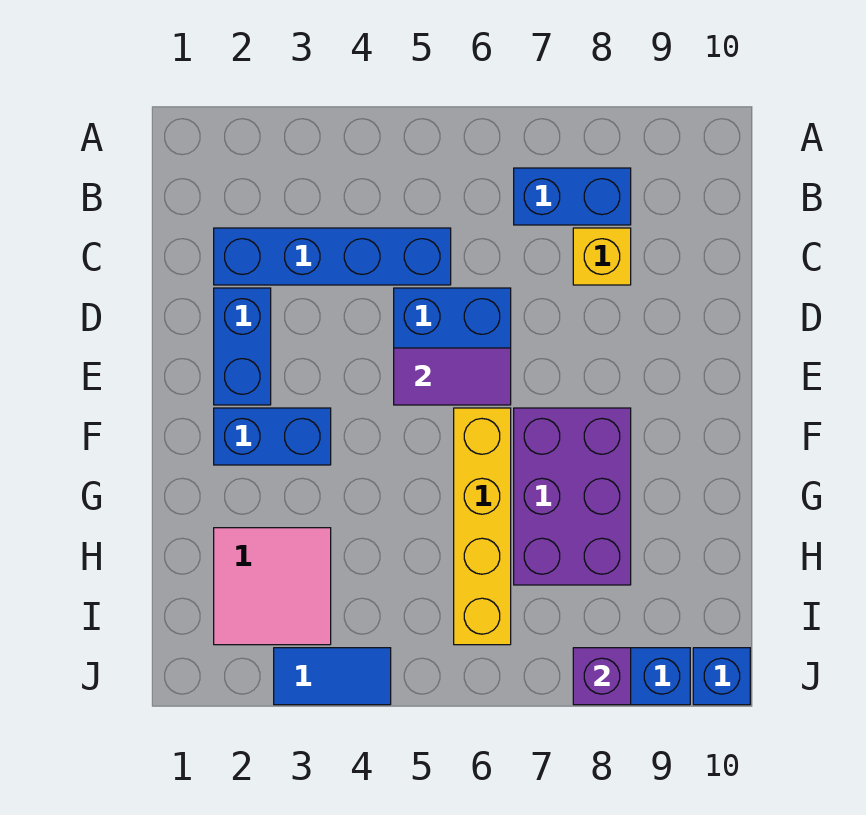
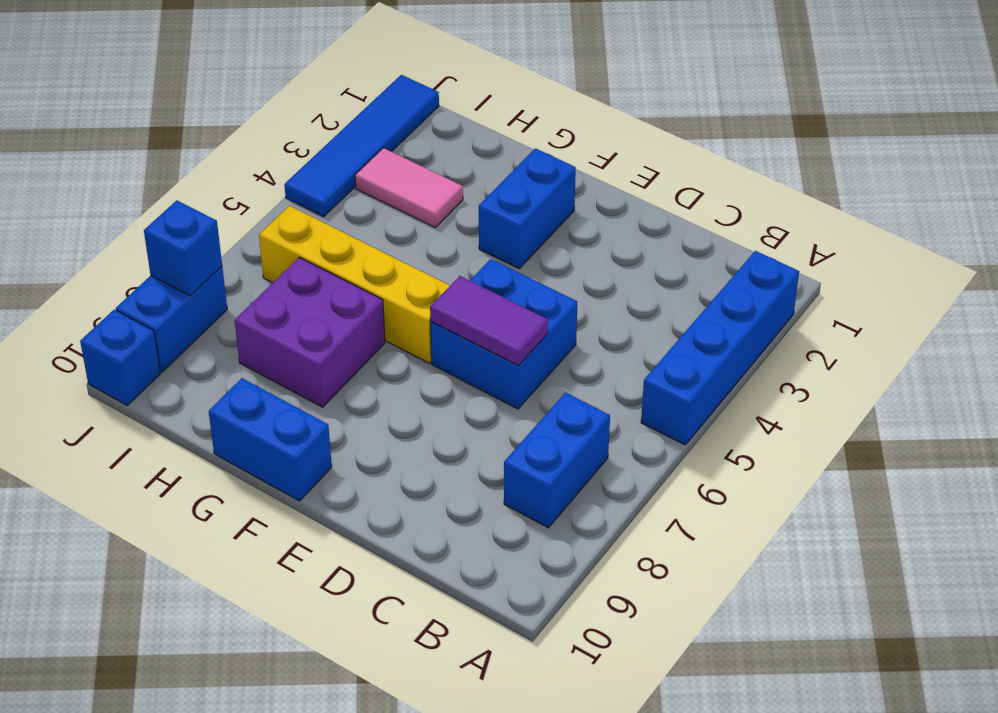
blue 1x4 brick [214,228,451,285] -> blue 1x4 brick moved to [641,251,799,445]
yellow 1x1 brick [573,228,631,285] -> none
blue 1x2 brick [214,288,271,405] -> blue 1x2 brick moved to [209,378,332,501]
purple 1x2 tile [394,348,511,405] -> purple 1x2 tile turned to [430,276,548,366]
purple 2x3 brick [514,408,631,585] -> purple 2x2 brick [235,257,385,407]
pink 2x2 tile [214,528,331,645] -> pink 1x2 tile [355,148,463,227]
blue 1x2 tile [274,648,391,705] -> blue 1x4 tile [284,75,439,217]
purple 1x1 brick [573,648,631,705] -> blue 1x1 brick [144,200,222,296]

